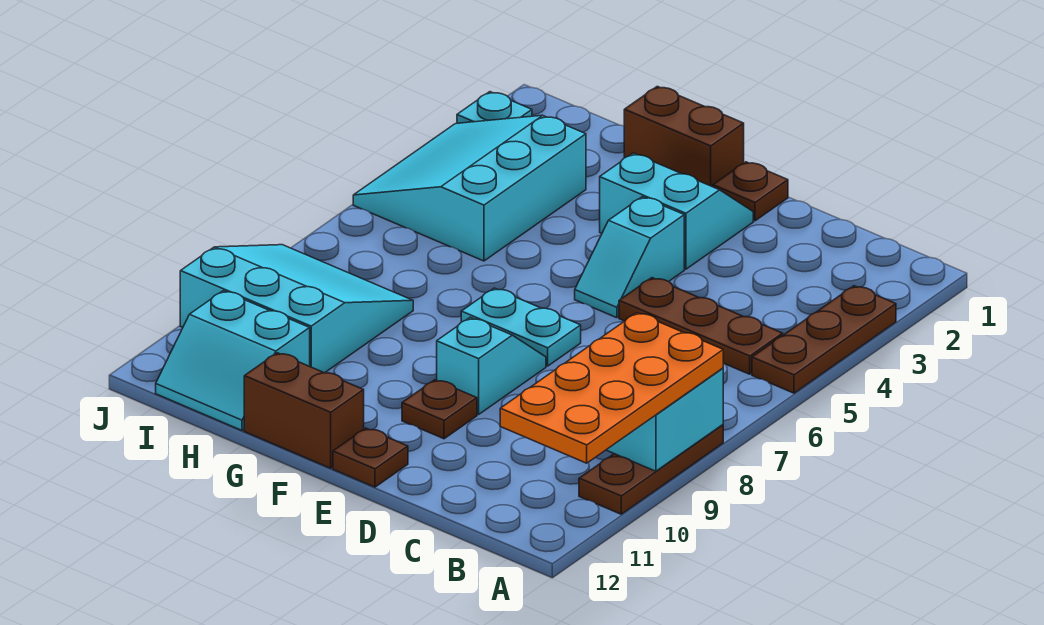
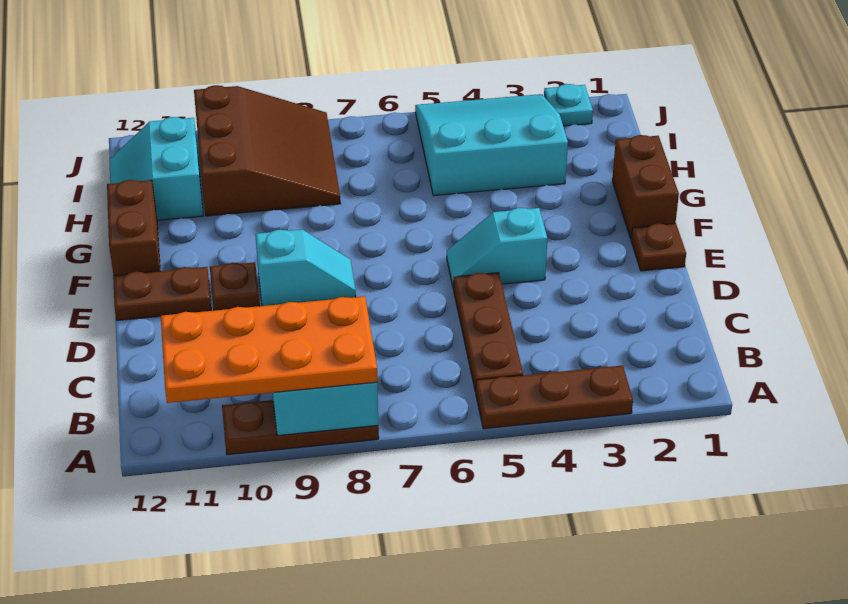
cyan 2x2 slope [600,153,753,269] -> none
cyan 1x2 plate [461,288,581,366] -> none
brown 1x1 plate [333,428,408,487] -> brown 1x2 plate [113,267,211,320]
cyan 3x3 slope [180,245,413,373] -> brown 3x3 slope [194,85,341,216]

